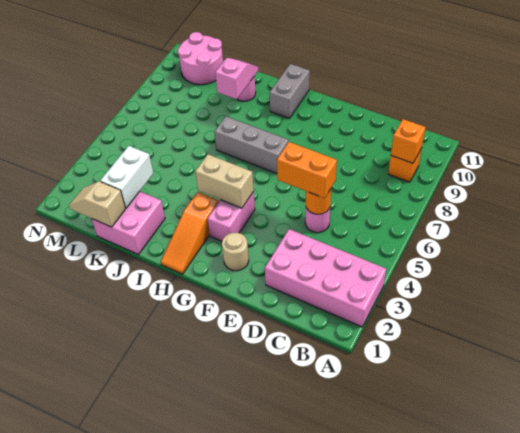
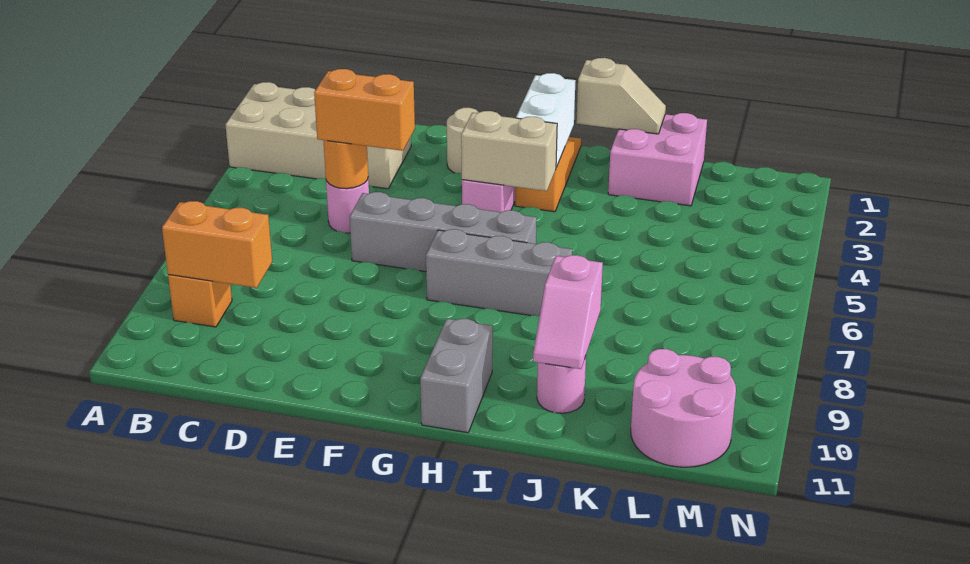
pink 2x4 brick [265,229,386,327] -> tan 2x4 brick [225,82,411,189]
orange 1x1 brick [391,119,426,163] -> orange 1x2 brick [162,201,272,288]
none -> grey 1x4 brick [350,192,537,272]
tan 1x2 slope [69,181,125,227] -> tan 1x2 slope moved to [576,58,666,134]
white 1x2 brick [100,146,153,208] -> white 1x2 brick moved to [516,73,575,167]

